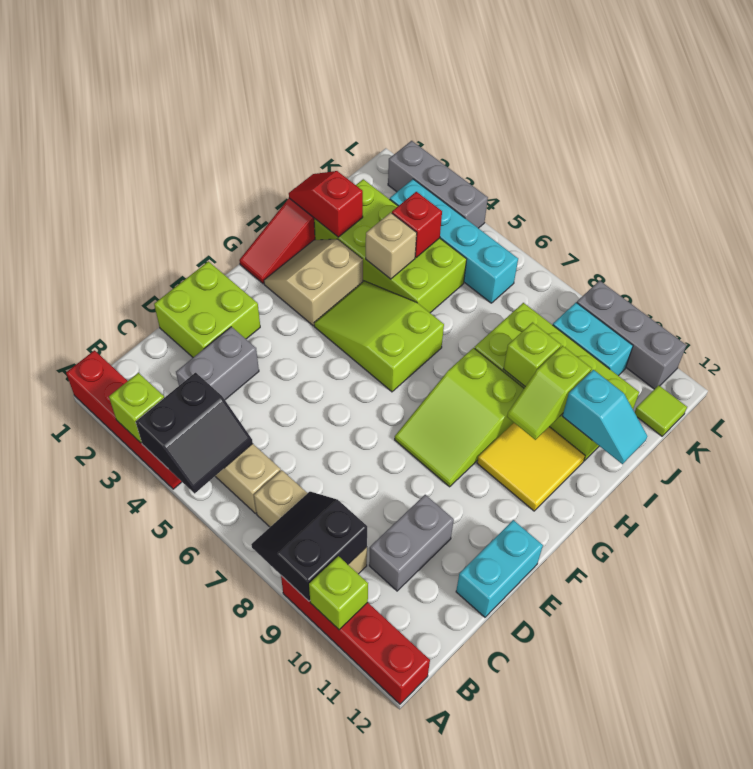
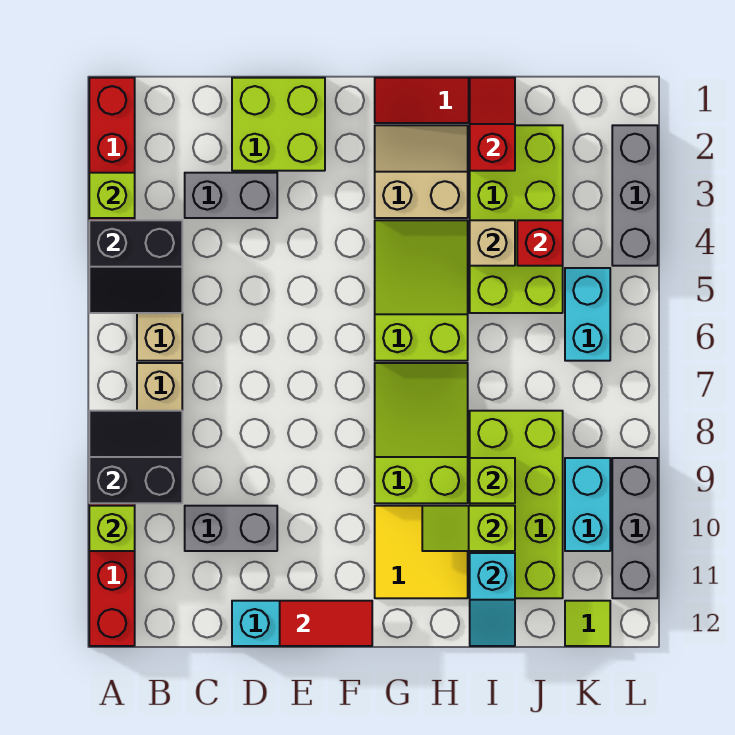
none -> red 1x2 tile [280,601,372,646]
lime 2x3 slope [395,348,524,487] -> lime 2x3 slope turned to [375,363,468,503]
cyan 1x4 brick [390,179,518,303] -> cyan 1x2 brick [565,268,610,361]

